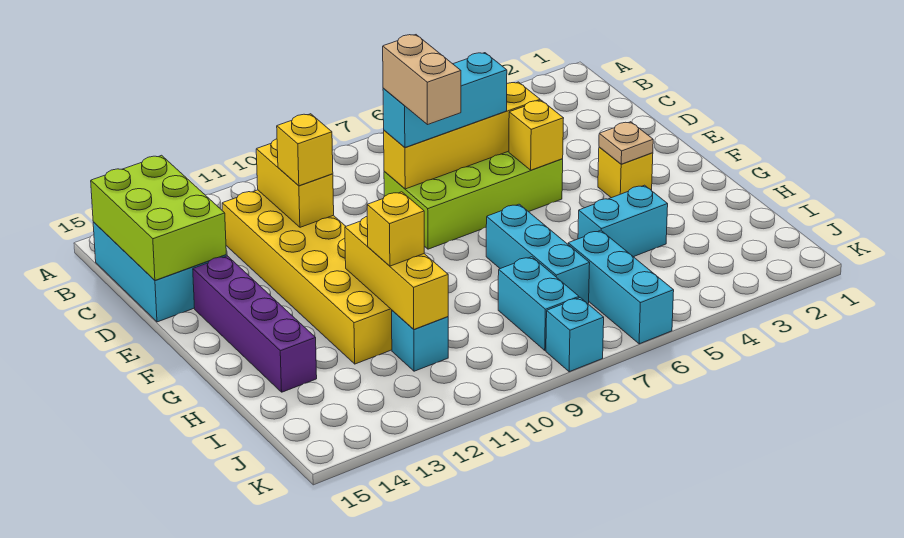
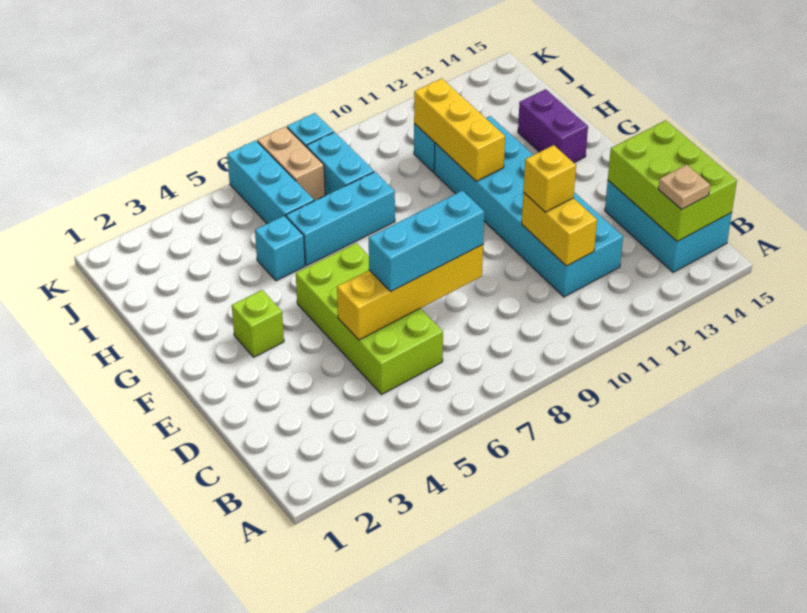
yellow 2x6 brick [222,190,392,364] -> cyan 2x6 brick [434,116,623,297]
lime 2x4 brick [384,151,563,249] -> lime 2x4 brick turned to [296,243,443,395]
tan 1x2 brick [383,35,461,125] -> tan 1x2 brick moved to [257,127,325,201]
yellow 1x1 brick [509,100,564,170] -> none
purple 1x4 brick [193,256,317,392] -> purple 1x2 brick [518,89,588,163]
yellow 1x1 brick [598,147,653,198] -> lime 1x1 brick [232,290,284,357]
tan 1x1 plate [599,122,653,164] -> tan 1x1 plate moved to [658,165,710,210]
cyan 1x3 brick [486,204,590,304] -> cyan 1x3 brick turned to [286,172,395,265]
cyan 1x2 brick [578,185,668,257] -> cyan 1x1 brick [255,216,305,281]
yellow 1x1 brick [367,192,424,266] -> none

